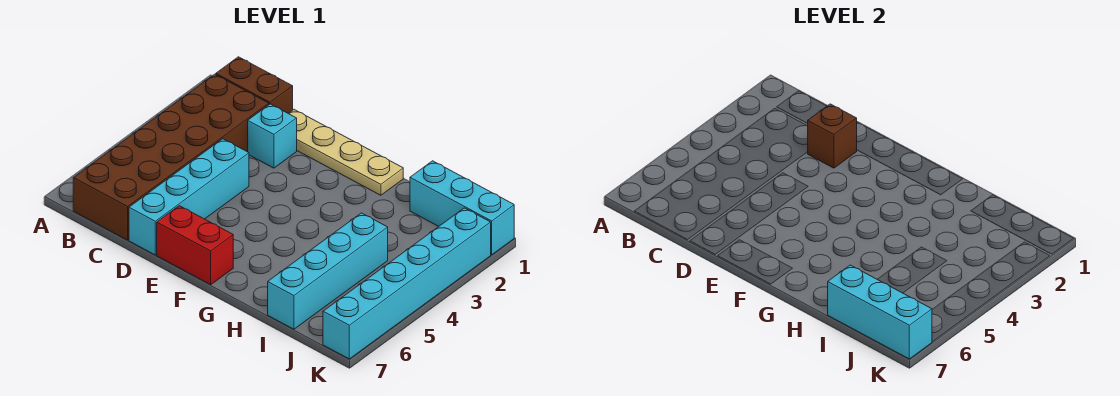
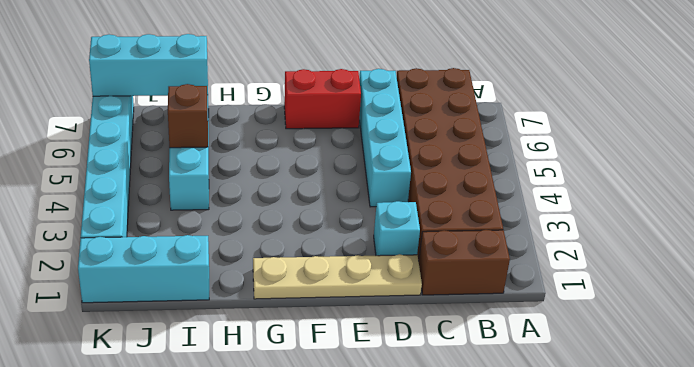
brown 1x1 brick [807,104,857,168] -> brown 1x1 brick moved to [168,84,208,148]

